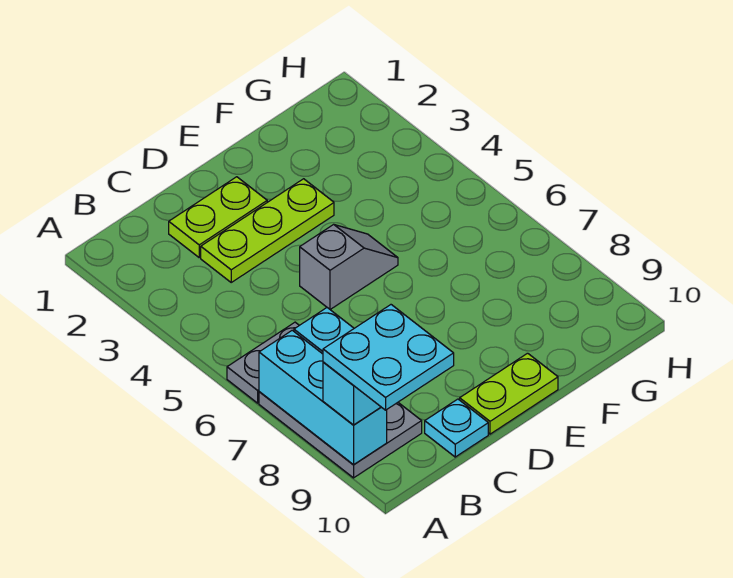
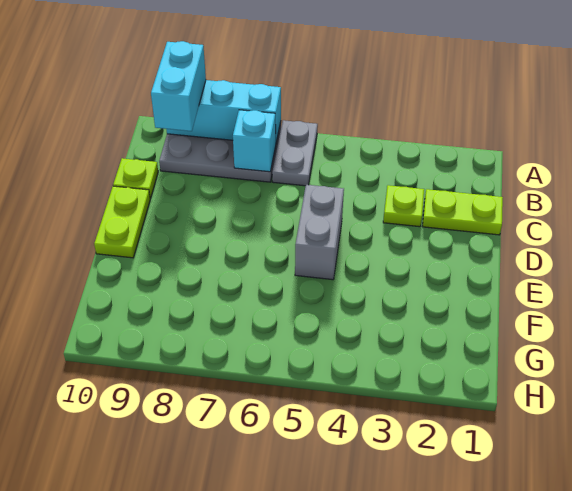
cyan 2x2 plate [323,305,454,410] -> none
lime 1x2 plate [169,177,267,257] -> lime 1x2 plate turned to [423,189,503,235]
lime 1x3 plate [201,179,334,282] -> lime 1x1 plate [383,185,424,227]
cyan 1x1 plate [425,399,488,457] -> lime 1x1 plate [113,158,158,198]
grey 1x2 slope [300,224,398,309] -> grey 1x2 brick [295,185,344,280]

